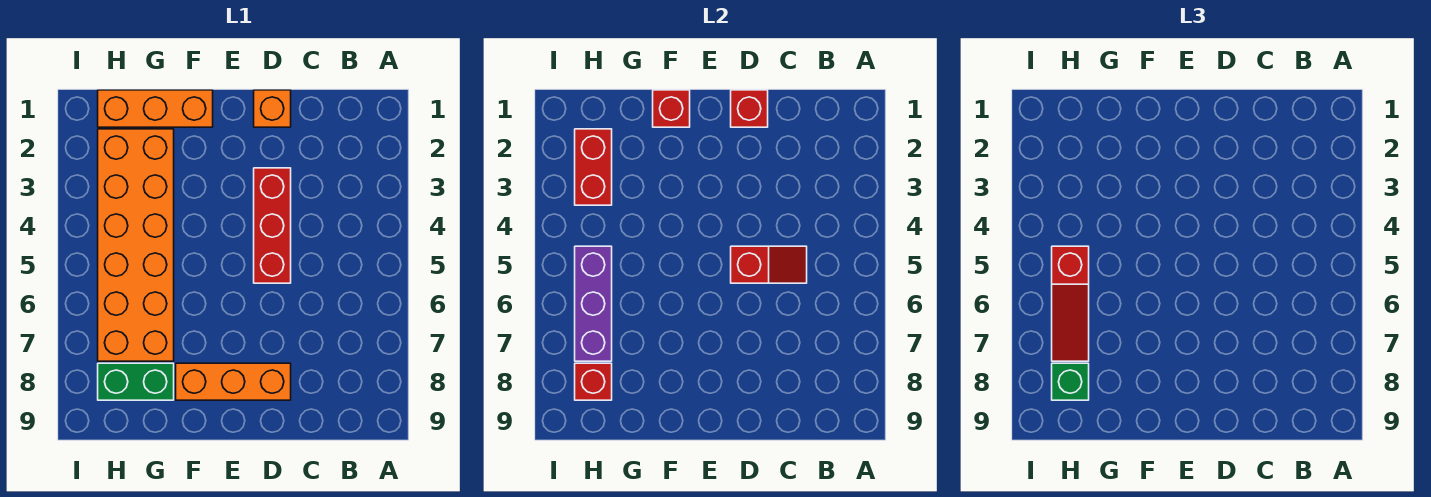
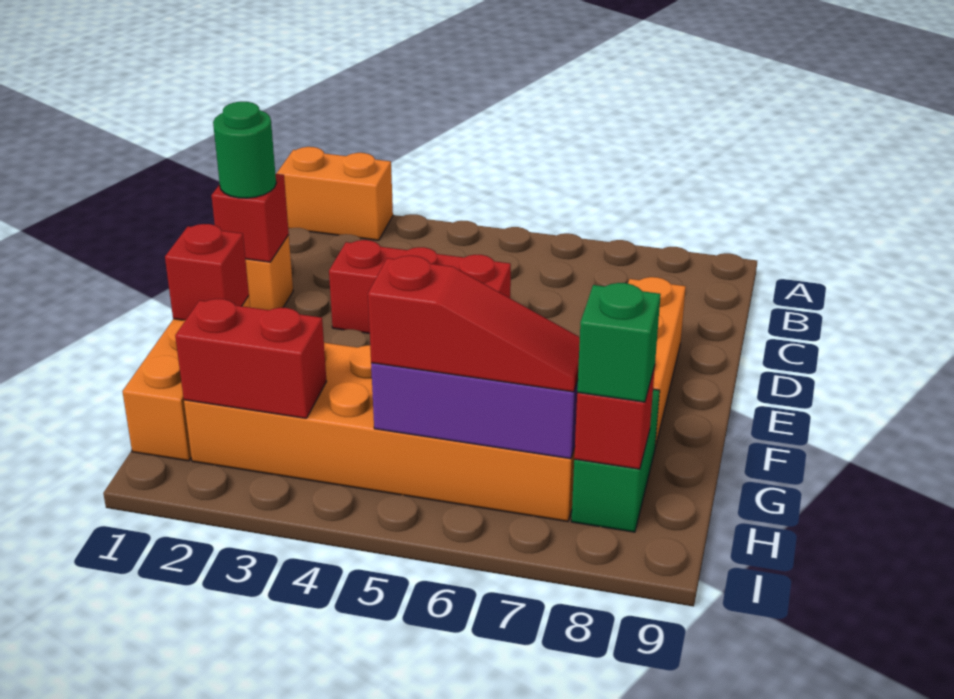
none -> orange 1x2 brick [277,147,393,240]
red 1x2 slope [731,246,807,283] -> none
none -> green 1x1 round brick [213,102,276,198]

